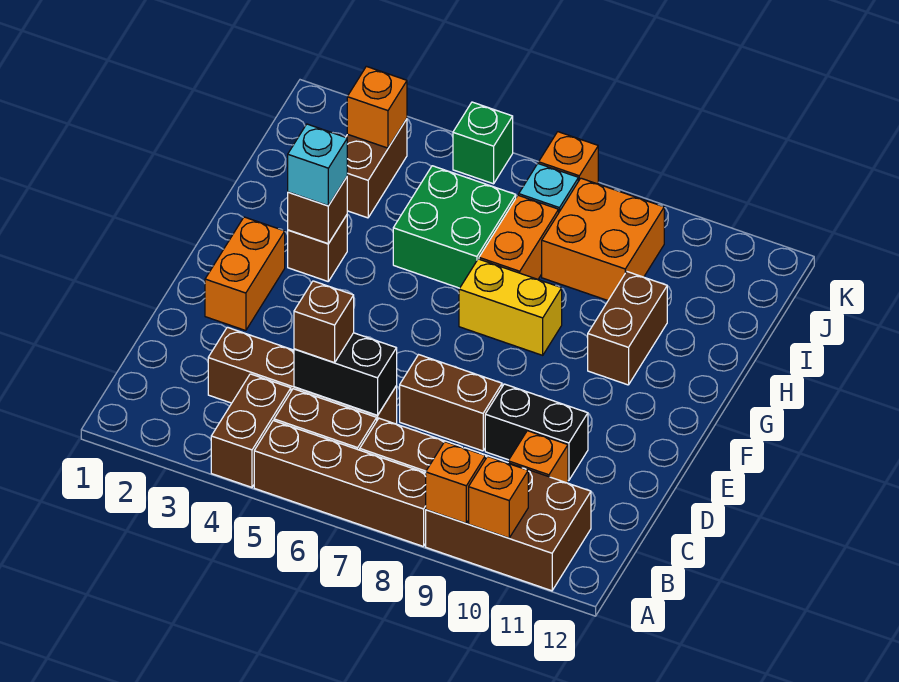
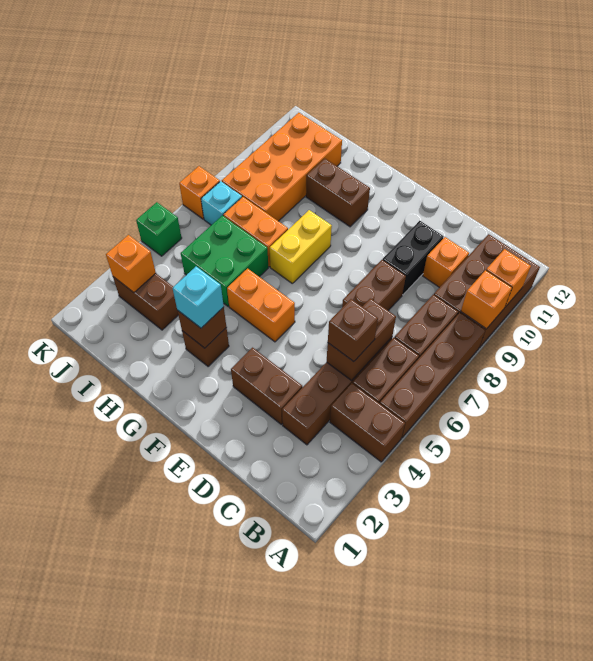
black 1x2 brick [294,333,397,415] -> brown 1x2 brick [327,298,396,381]
none -> brown 1x2 brick [231,348,302,424]
orange 1x2 brick [205,217,285,331] -> orange 1x2 brick moved to [227,269,295,342]
orange 2x2 brick [542,178,664,300] -> orange 2x4 brick [222,113,342,221]

